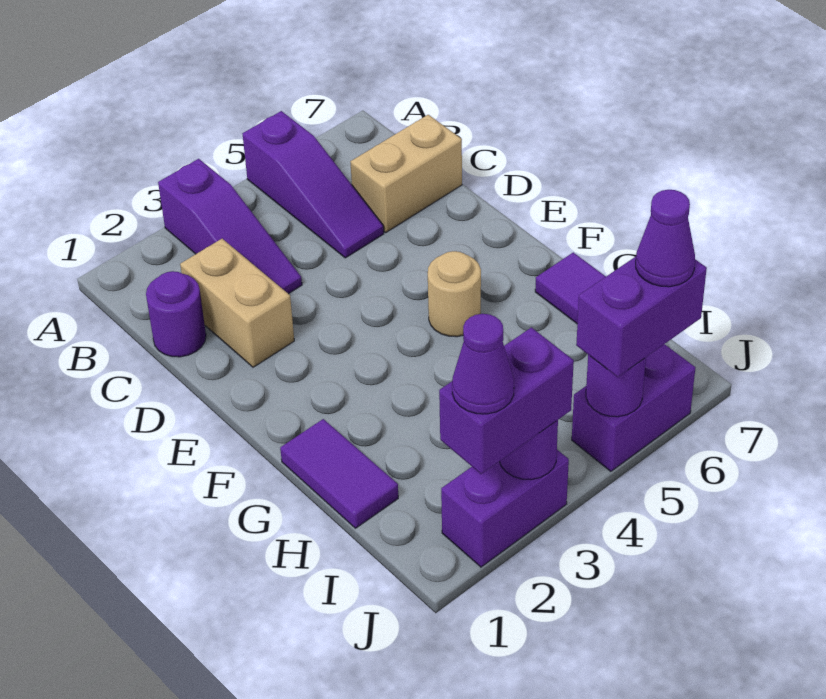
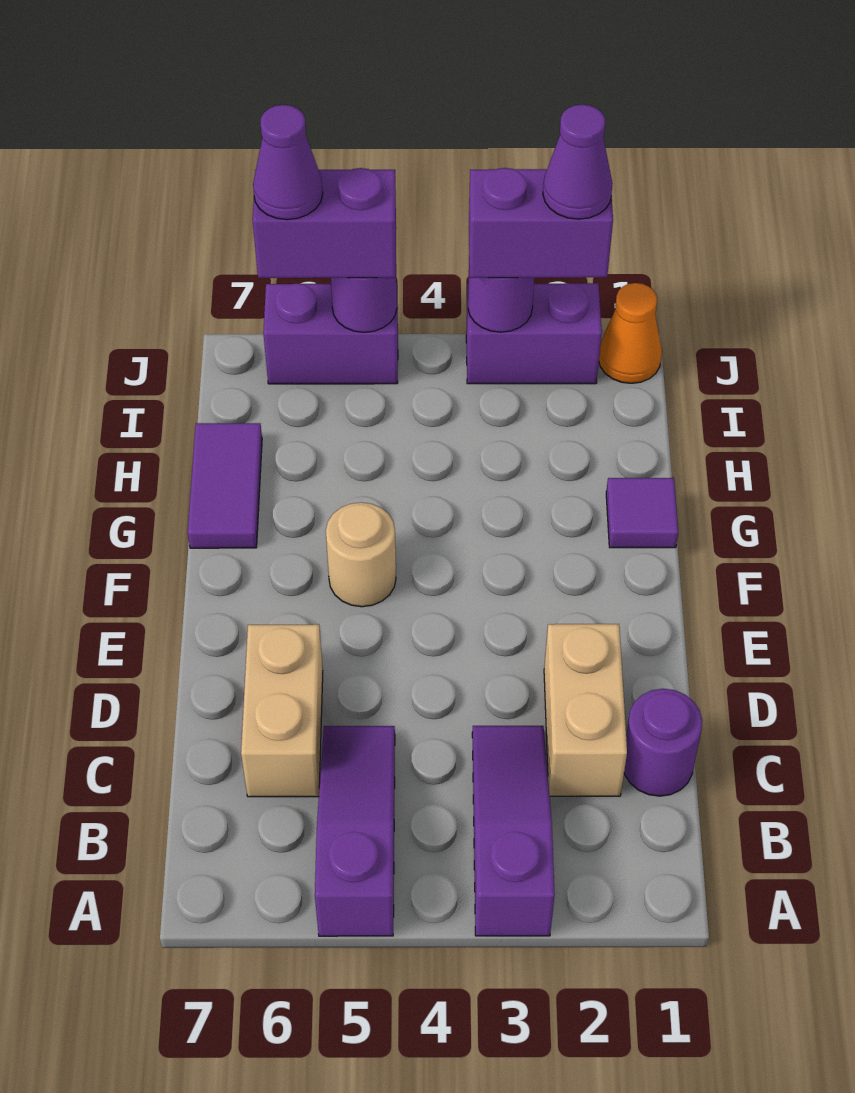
tan 1x2 brick [351,115,462,232] -> tan 1x2 brick turned to [241,624,323,797]
purple 1x2 tile [280,419,398,528] -> purple 1x1 tile [606,478,678,548]
none -> orange 1x1 cone [599,283,662,383]

